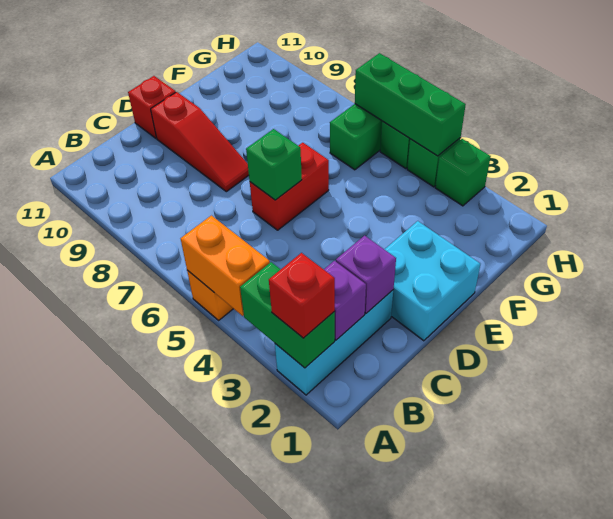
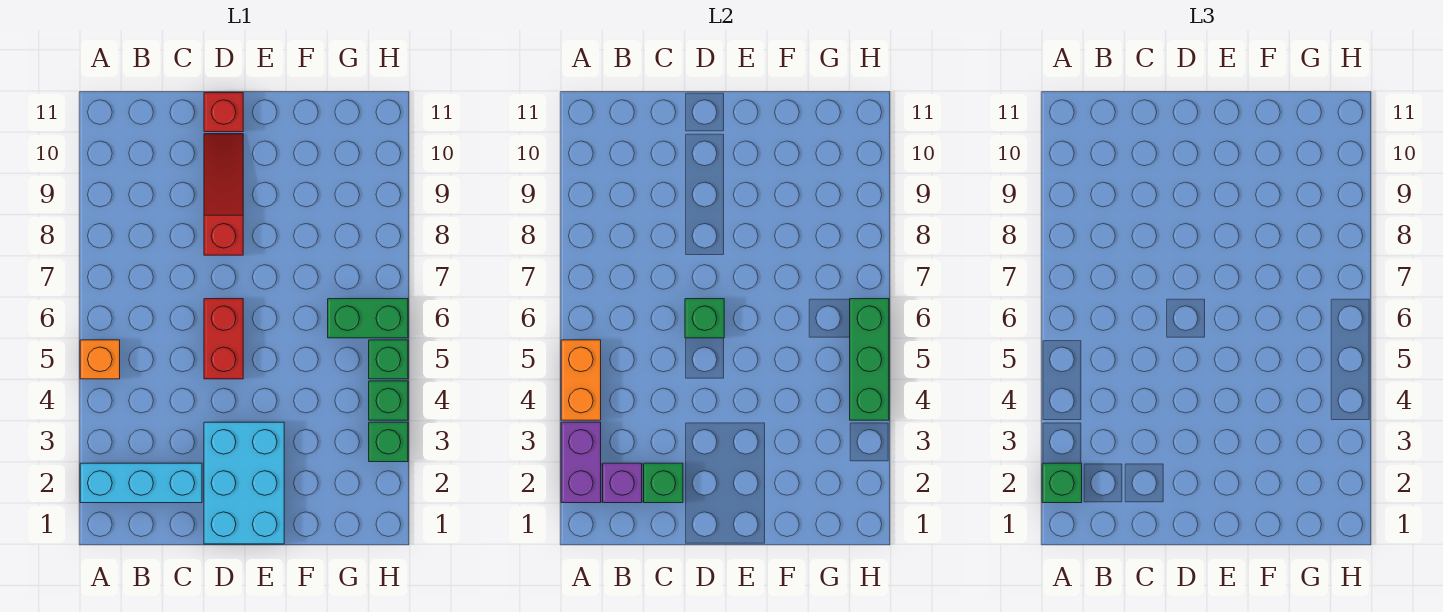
green 1x2 brick [240,262,335,368] -> purple 1x2 brick [561,422,601,503]
red 1x1 brick [269,253,335,338] -> green 1x1 brick [1042,463,1082,503]
purple 1x1 brick [336,236,396,313] -> green 1x1 brick [644,463,683,503]
cyan 2x2 brick [384,221,480,341] -> cyan 2x3 brick [204,422,284,544]
red 1x2 brick [250,143,329,230] -> red 1x2 brick turned to [204,299,243,379]
red 1x3 slope [151,92,249,192] -> red 1x3 slope turned to [204,134,243,255]

